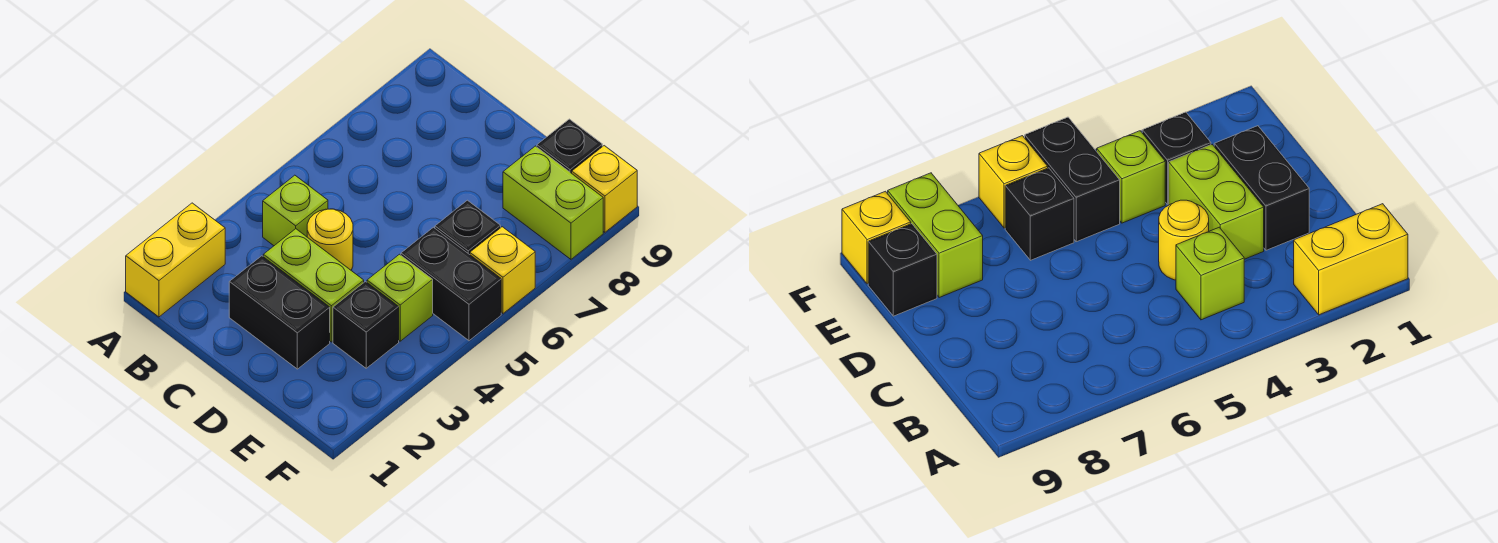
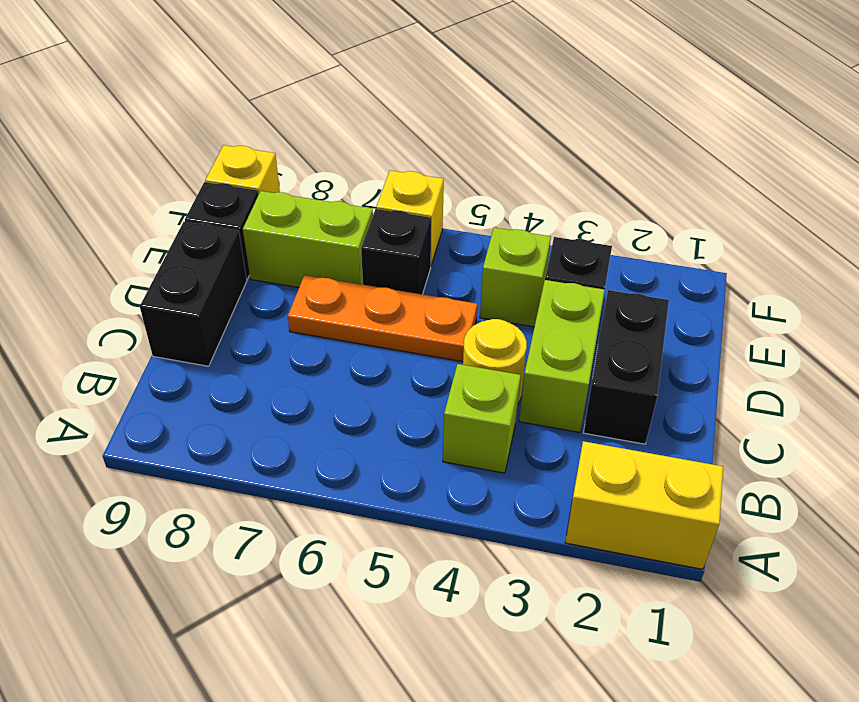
none -> orange 1x3 plate [288,275,477,362]
black 1x2 brick [401,227,501,341] -> black 1x2 brick moved to [140,222,247,366]
lime 1x2 brick [503,146,603,259] -> lime 1x2 brick turned to [243,191,373,288]

